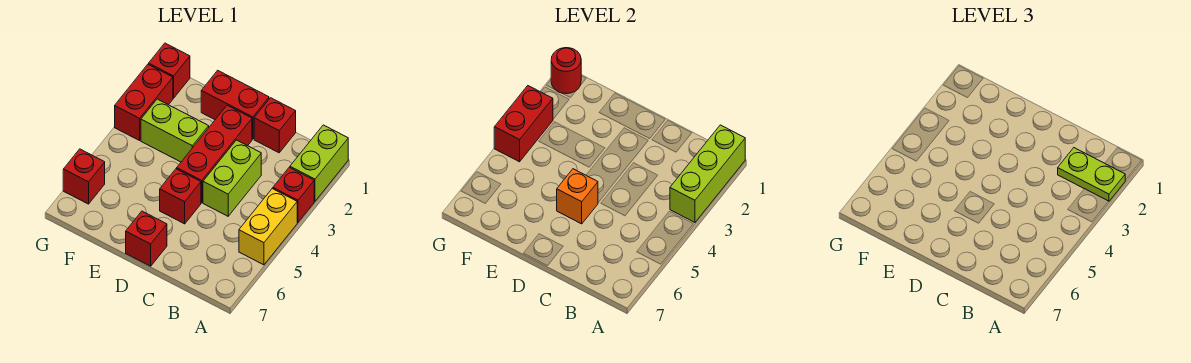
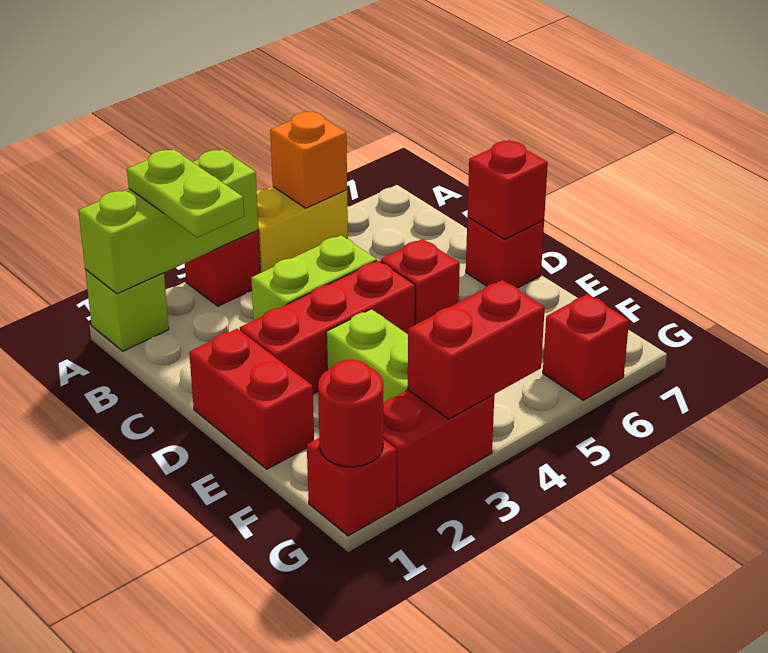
lime 1x2 brick [290,125,348,201] -> lime 1x1 brick [85,269,169,351]
red 1x1 brick [254,98,296,153] -> red 1x1 brick moved to [467,140,548,239]
orange 1x1 brick [557,169,598,224] -> orange 1x1 brick moved to [270,112,347,208]

